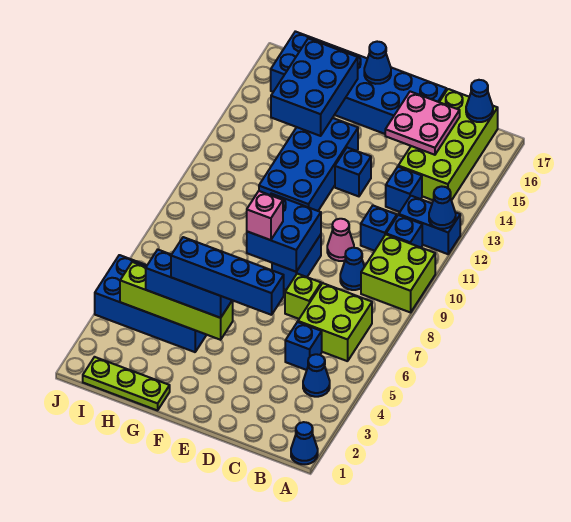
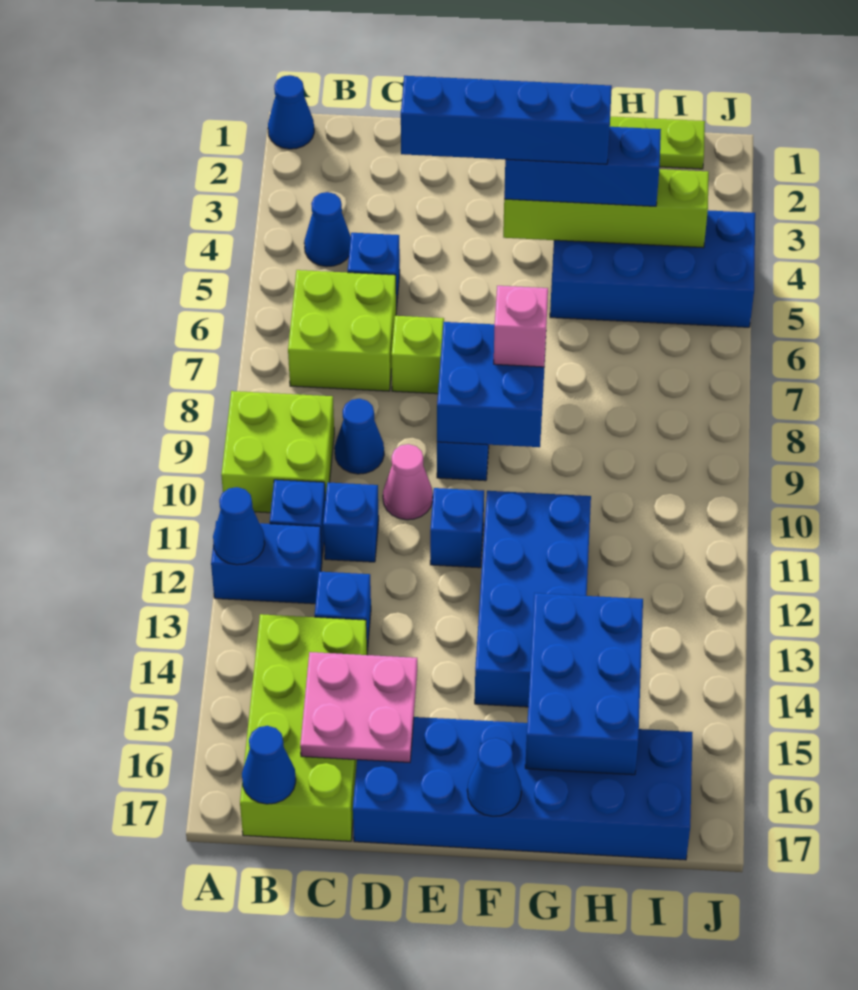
blue 1x1 brick [335,148,371,196] -> blue 1x1 brick moved to [430,488,484,568]

